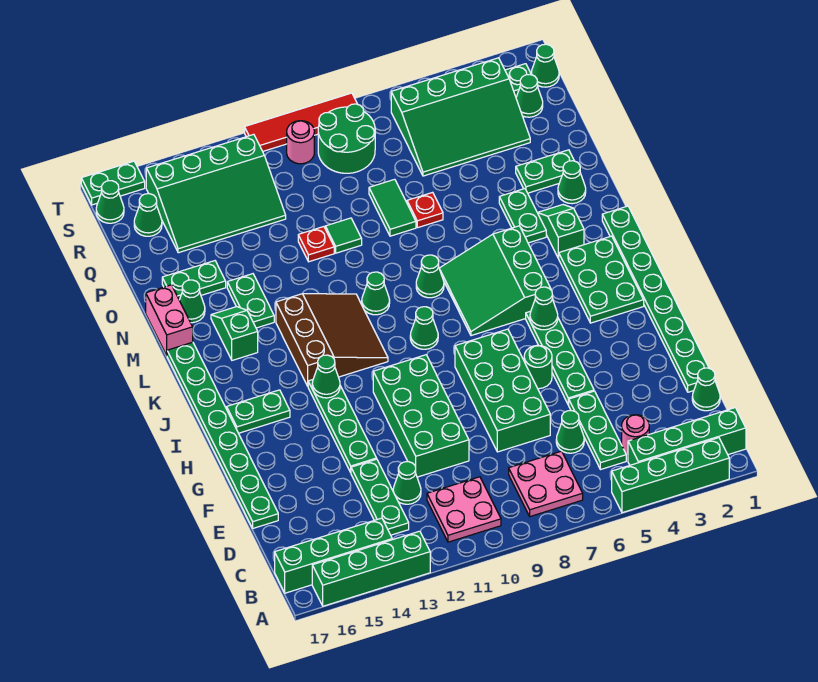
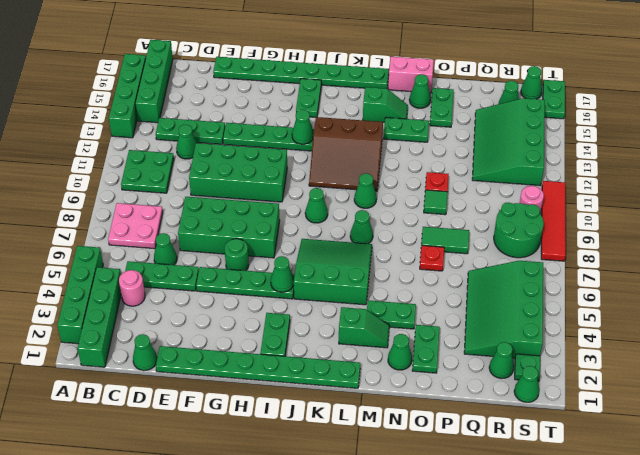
pink 2x2 plate [427,477,501,542] -> green 2x2 plate [121,150,174,193]
green 2x3 plate [559,236,644,323] -> green 1x2 plate [260,313,290,356]

